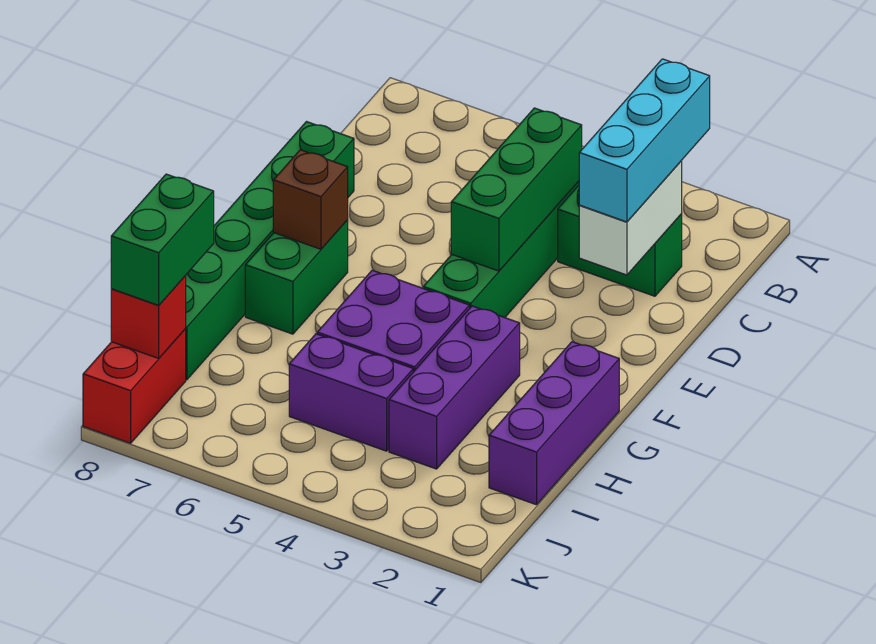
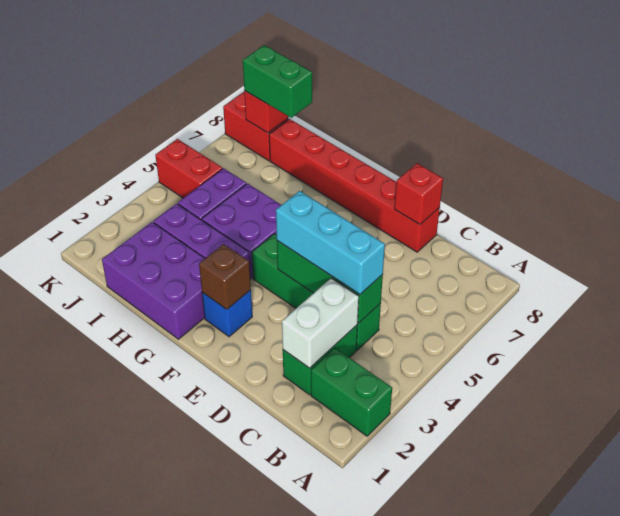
cyan 1x3 brick [579,59,710,222] -> cyan 1x3 brick moved to [276,191,385,294]
white 1x2 brick [579,161,682,275] -> white 1x2 brick turned to [282,278,359,368]
green 1x6 brick [185,122,354,380] -> red 1x6 brick [269,119,440,252]
none -> red 1x1 brick [394,163,443,225]
none -> blue 1x1 brick [202,290,252,337]
green 1x2 brick [245,220,348,334] -> green 1x2 brick moved to [311,348,392,436]
brown 1x1 brick [273,150,348,249] -> brown 1x1 brick moved to [199,244,251,310]
purple 1x3 brick [489,342,619,505] -> purple 2x3 brick [102,222,205,339]
none -> red 1x2 brick [155,139,223,198]

